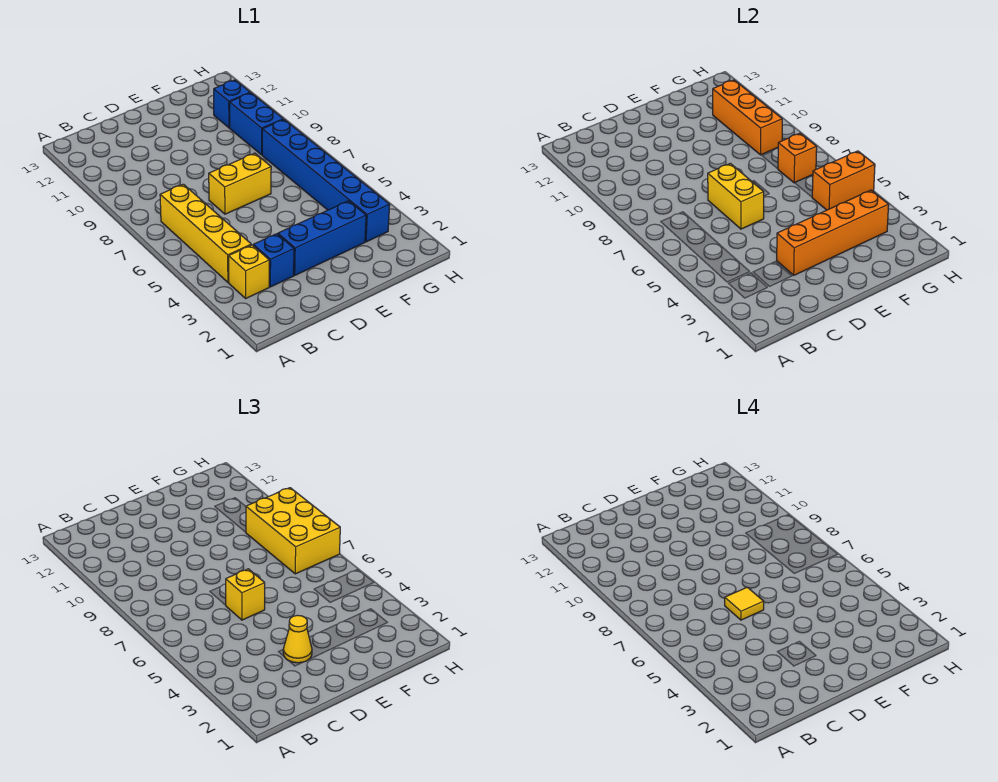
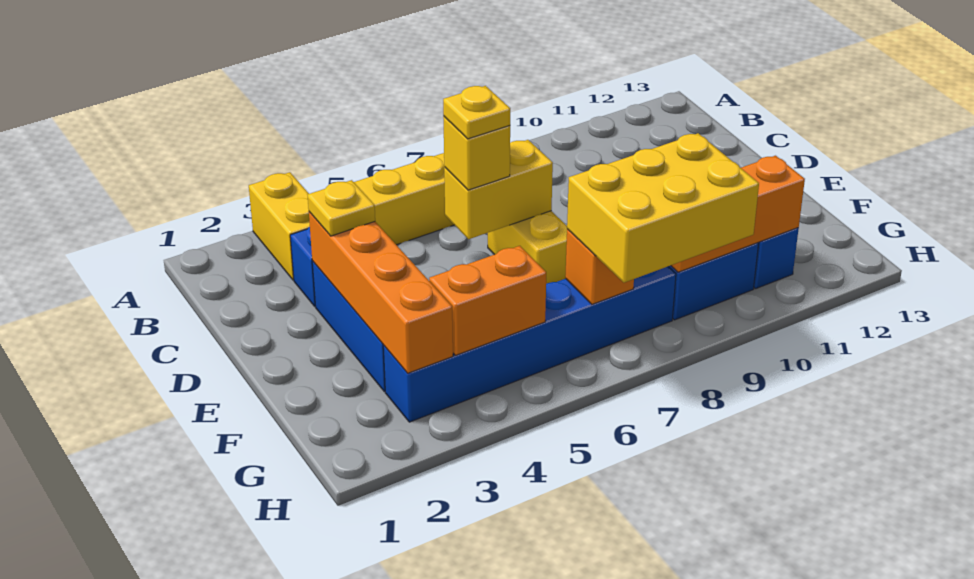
yellow 1x1 brick [229,245,269,298] -> yellow 1x2 brick [249,172,310,280]
yellow 1x1 cone [283,615,312,663] -> yellow 1x1 plate [308,180,375,236]
yellow 1x1 tile [725,587,764,620] -> yellow 1x1 plate [443,86,510,139]
orange 1x2 brick [812,151,875,210] -> orange 1x2 brick turned to [429,246,546,355]

